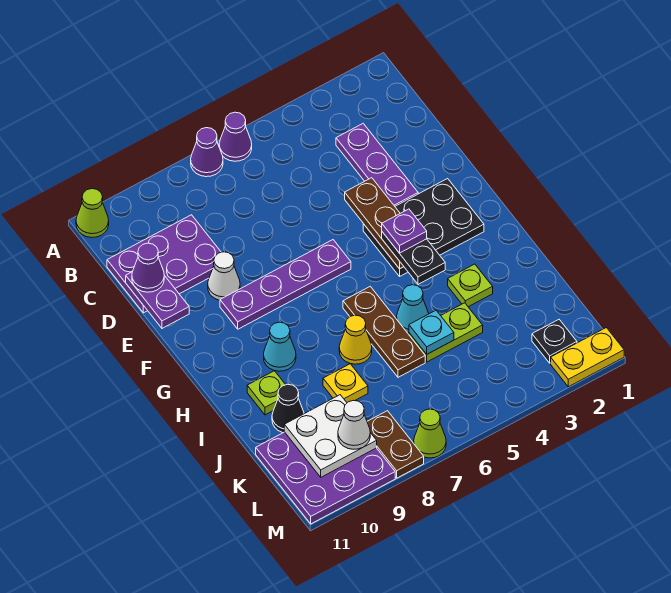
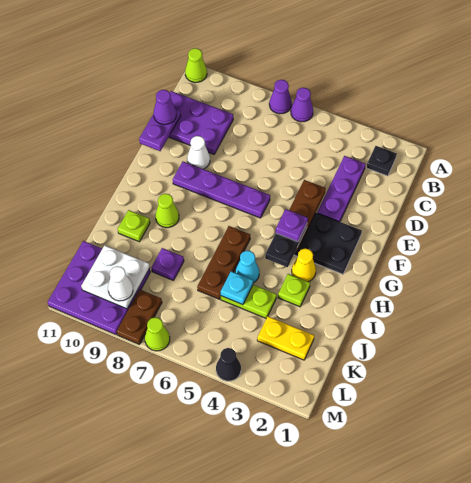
cyan 1x1 cone [264,322,296,371] -> lime 1x1 cone [155,194,179,228]
yellow 1x1 cone [339,315,372,364] -> yellow 1x1 cone moved to [292,249,316,281]
yellow 1x1 plate [323,364,368,403] -> purple 1x1 plate [151,248,184,280]
black 1x1 cone [272,384,304,433] -> black 1x1 cone moved to [216,348,241,381]
black 1x1 plate [532,320,577,363] -> black 1x1 plate moved to [366,146,397,176]
yellow 1x2 plate [551,328,624,387] -> yellow 1x2 plate moved to [257,316,314,360]

